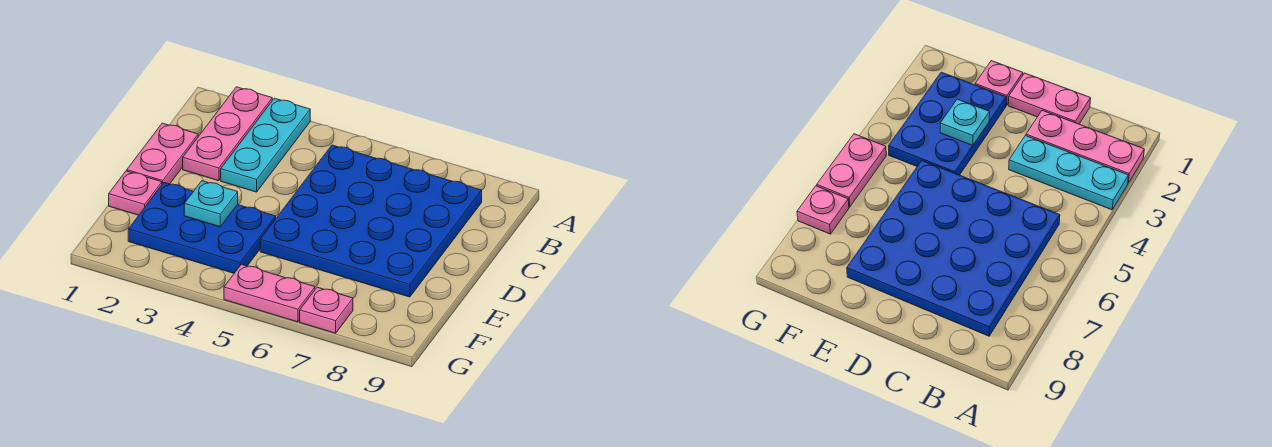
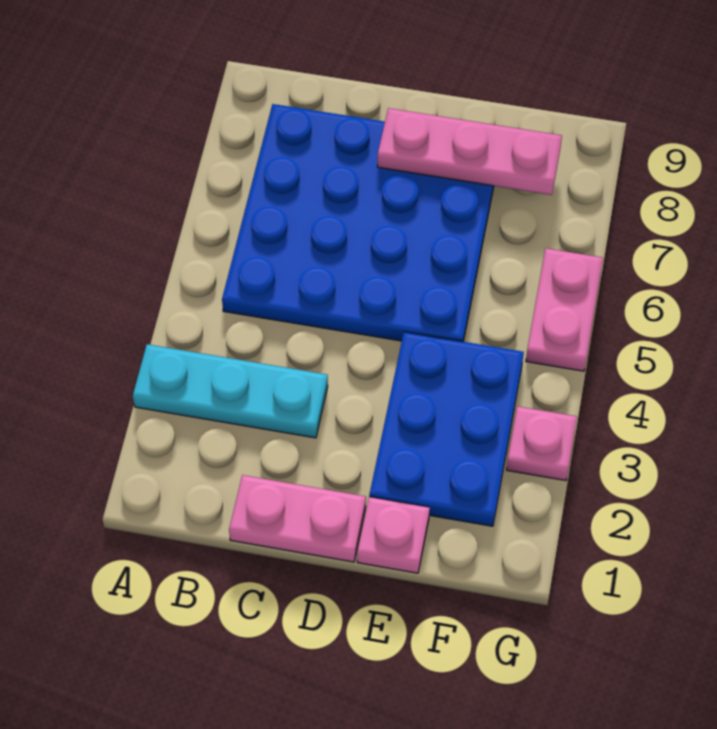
pink 1x3 plate [183,87,272,181] -> pink 1x3 plate moved to [377,108,562,195]
cyan 1x1 plate [184,181,238,227] -> none
pink 1x1 plate [300,287,353,333] -> pink 1x1 plate moved to [506,406,577,481]

